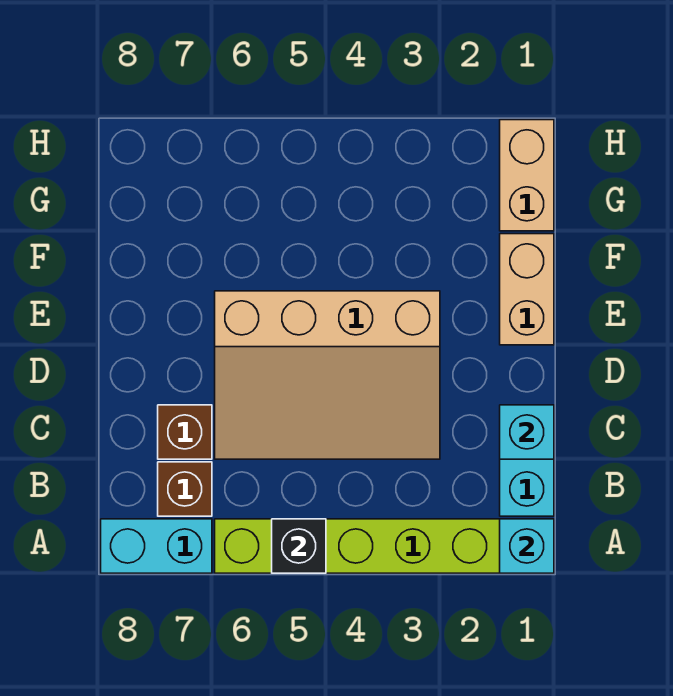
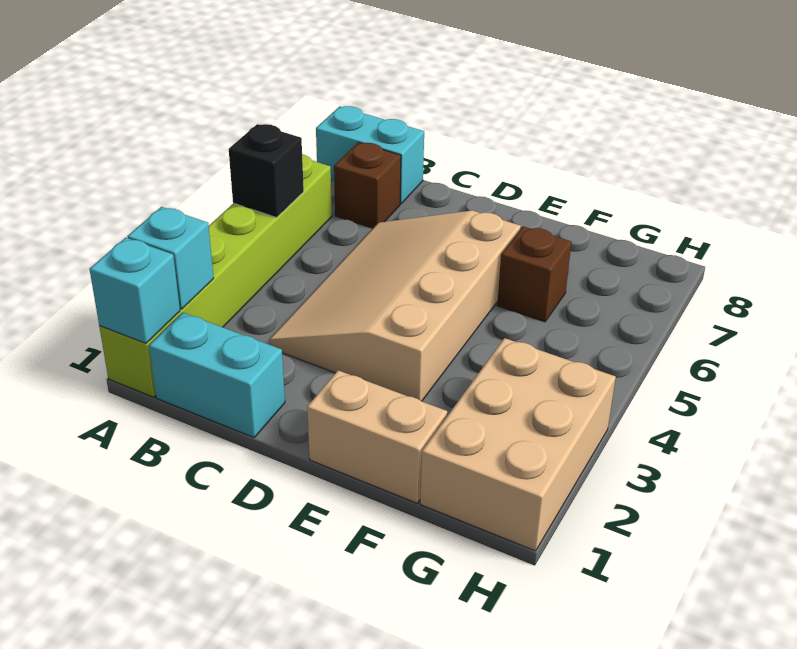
cyan 1x2 brick [101,519,212,573] -> cyan 1x2 brick turned to [316,106,424,204]
cyan 1x1 brick [500,405,554,459] -> cyan 1x1 brick moved to [127,207,214,309]
brown 1x1 brick [158,405,212,459] -> brown 1x1 brick moved to [497,226,571,322]
tan 1x2 brick [500,120,554,231] -> tan 2x3 brick [420,338,616,551]

